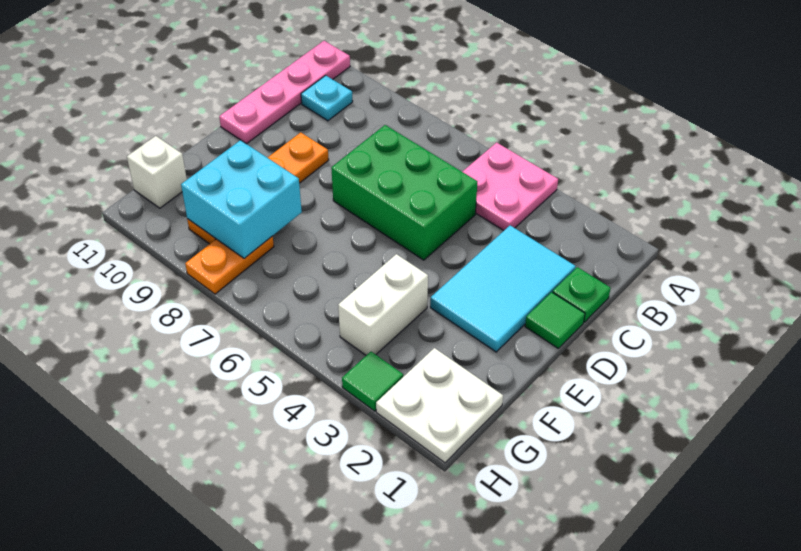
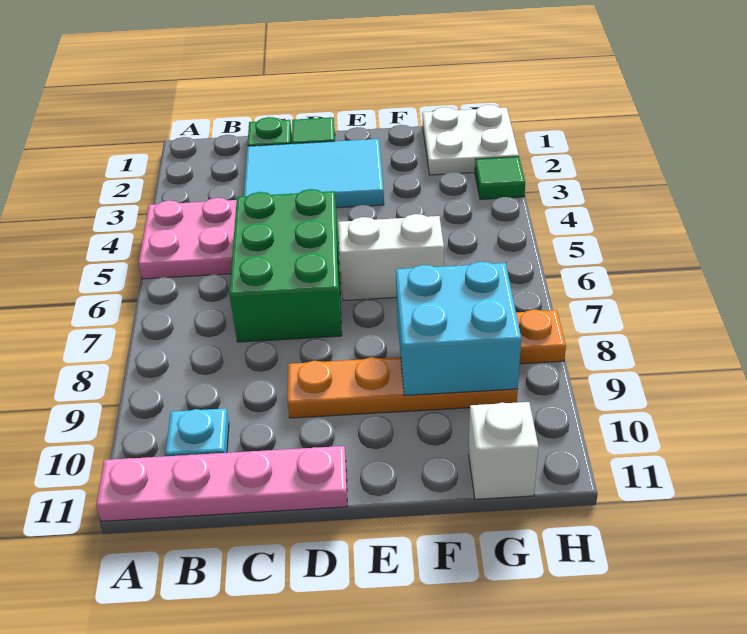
white 1x2 brick [338,254,428,355] -> white 1x2 brick moved to [338,214,444,301]

